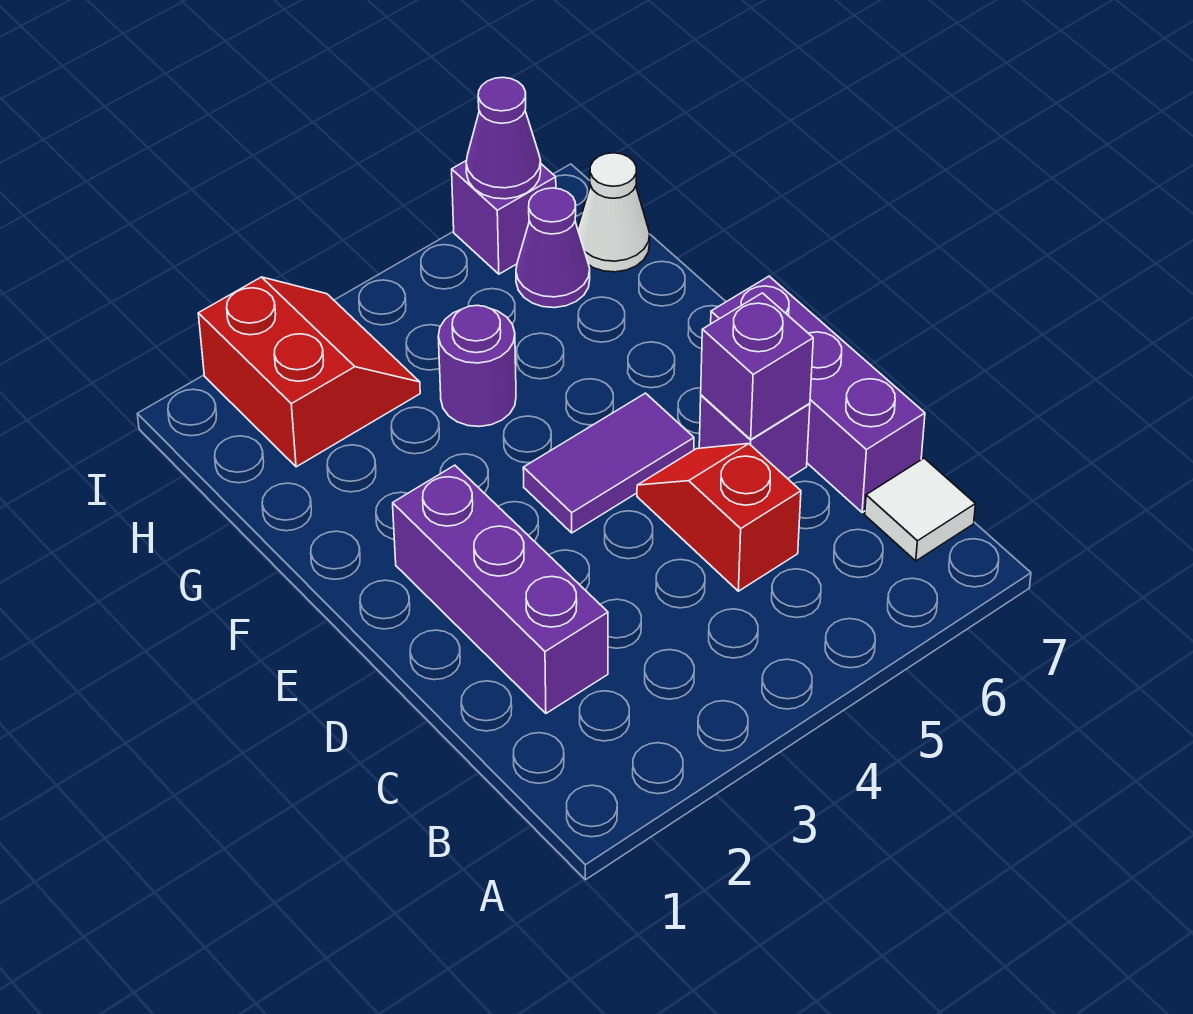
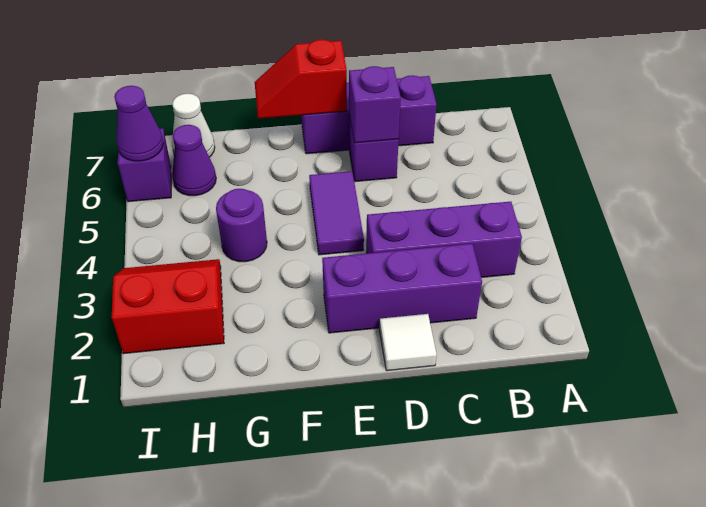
none -> purple 1x3 brick [366,202,522,277]
white 1x1 tile [865,458,976,561] -> white 1x1 tile moved to [379,314,437,371]
red 1x2 slope [637,444,801,591] -> red 1x2 slope moved to [255,40,347,119]

